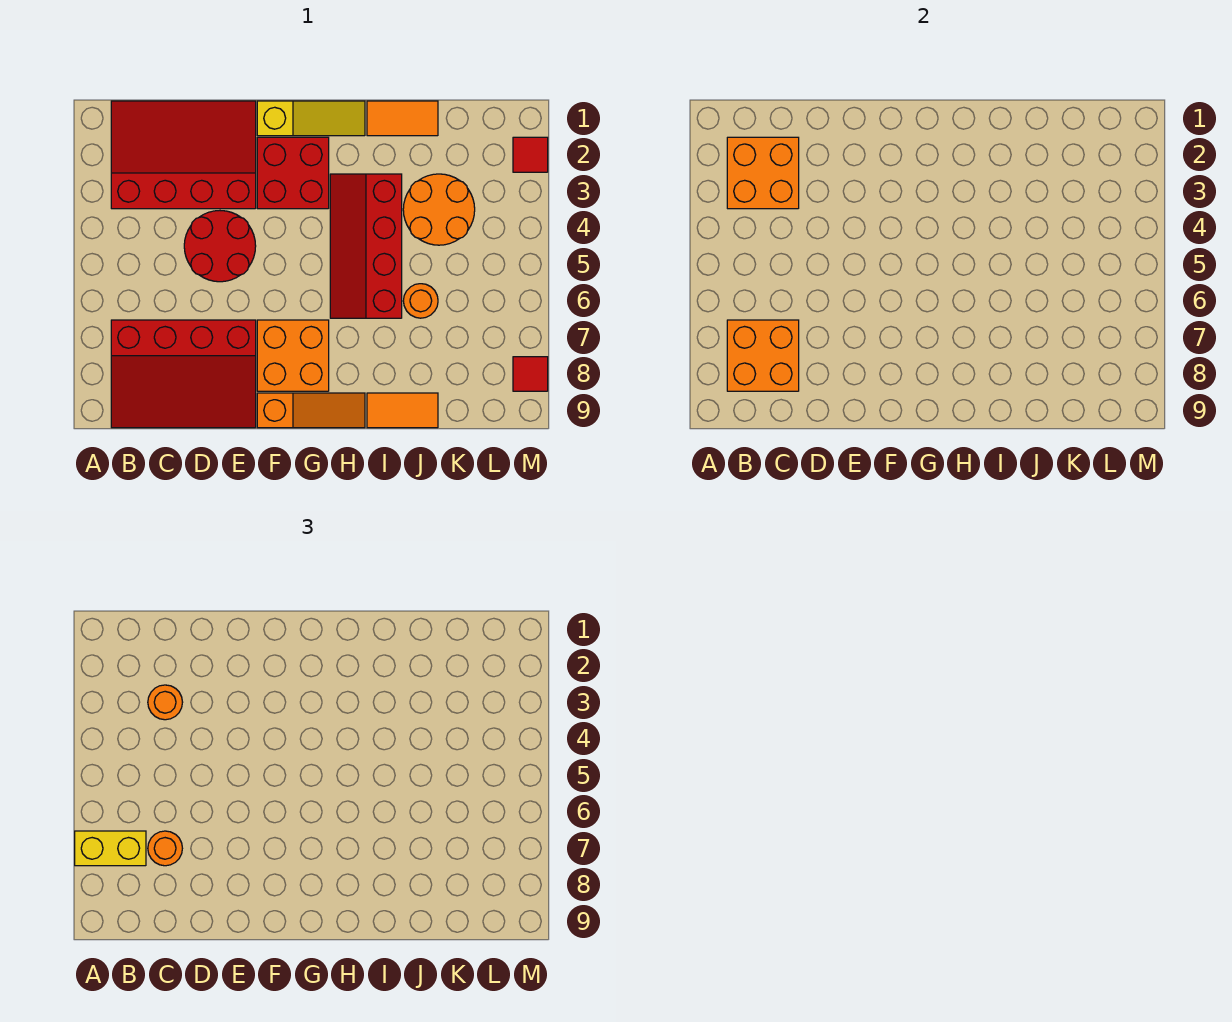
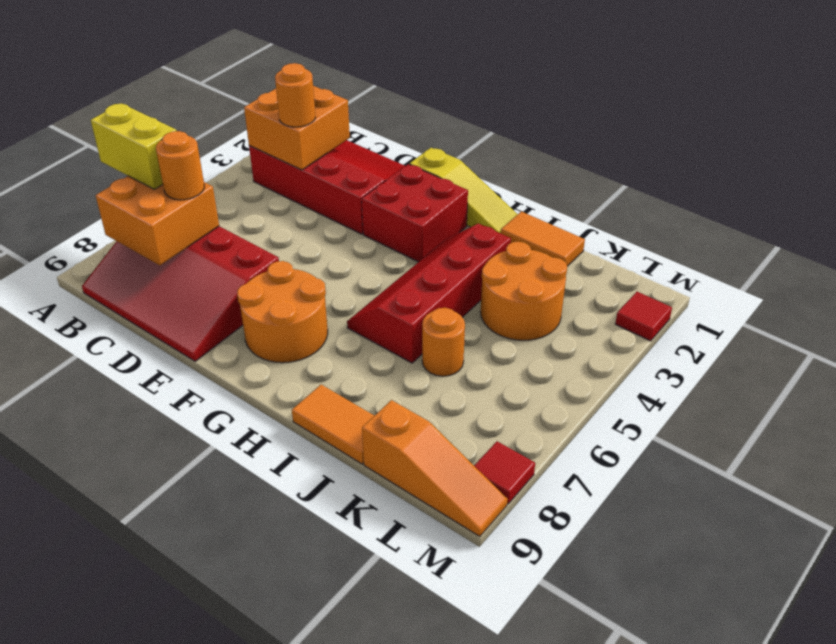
red 2x2 round brick [184,211,256,282] -> none
orange 2x2 brick [257,320,329,391] -> orange 2x2 round brick [237,261,328,363]
orange 1x3 slope [257,393,365,428] -> orange 1x3 slope moved to [362,400,508,536]

